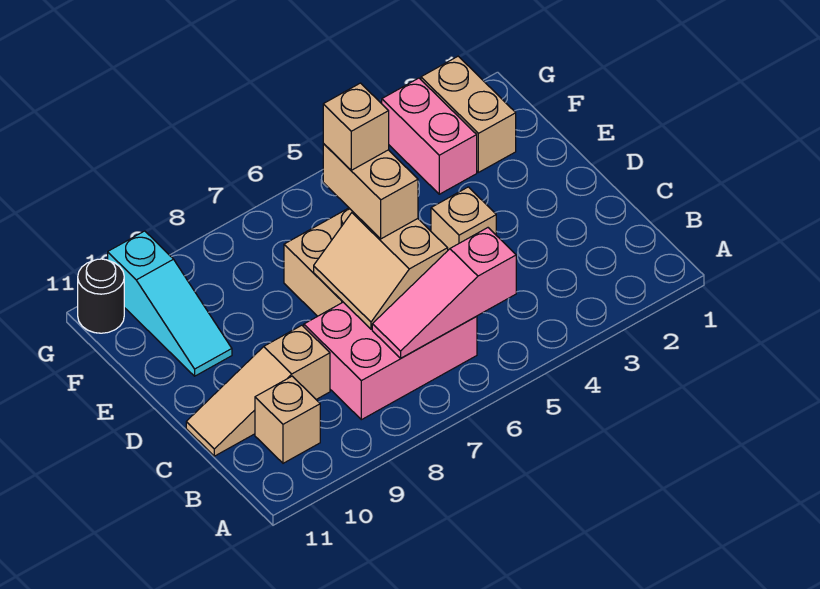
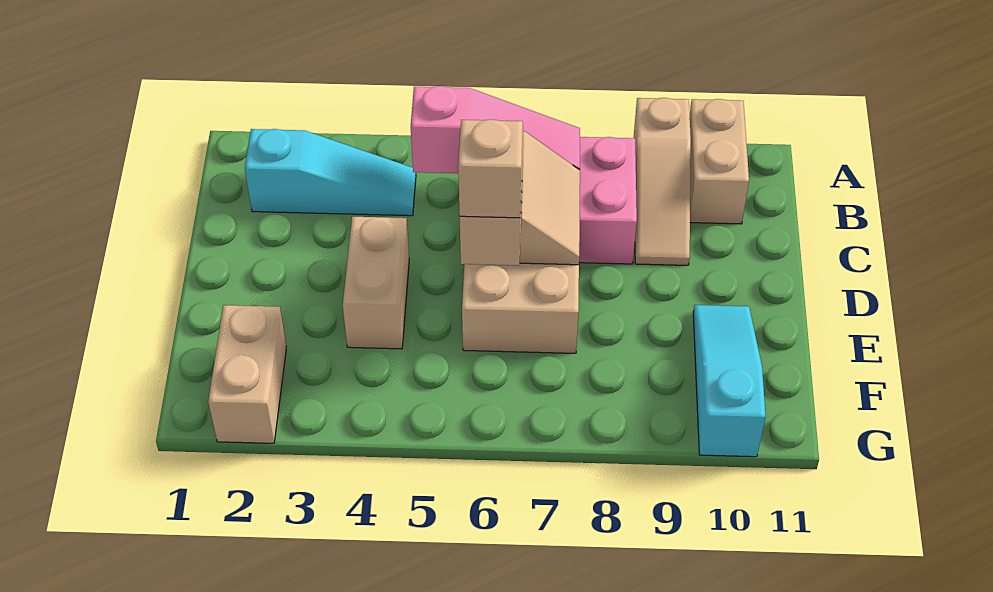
none -> cyan 1x3 slope [245,129,416,216]
tan 1x1 brick [255,376,320,463] -> tan 1x2 brick [690,99,749,224]
tan 1x3 slope [186,325,330,456] -> tan 1x3 slope turned to [633,98,691,265]
tan 1x1 brick [431,187,496,250] -> tan 1x2 brick [343,217,409,349]
pink 1x2 brick [382,78,477,194] -> none
black 1x1 round brick [78,259,124,333] -> none

